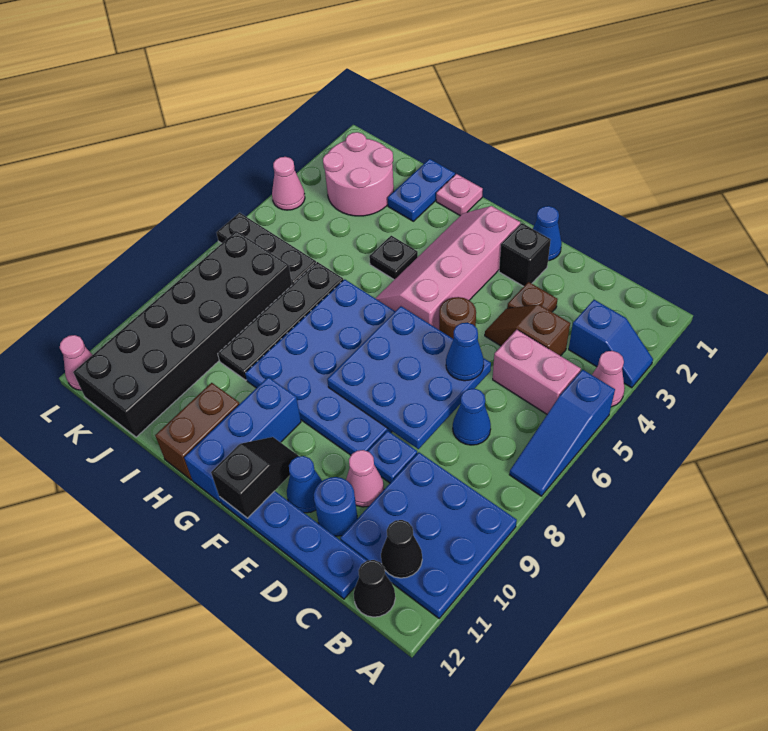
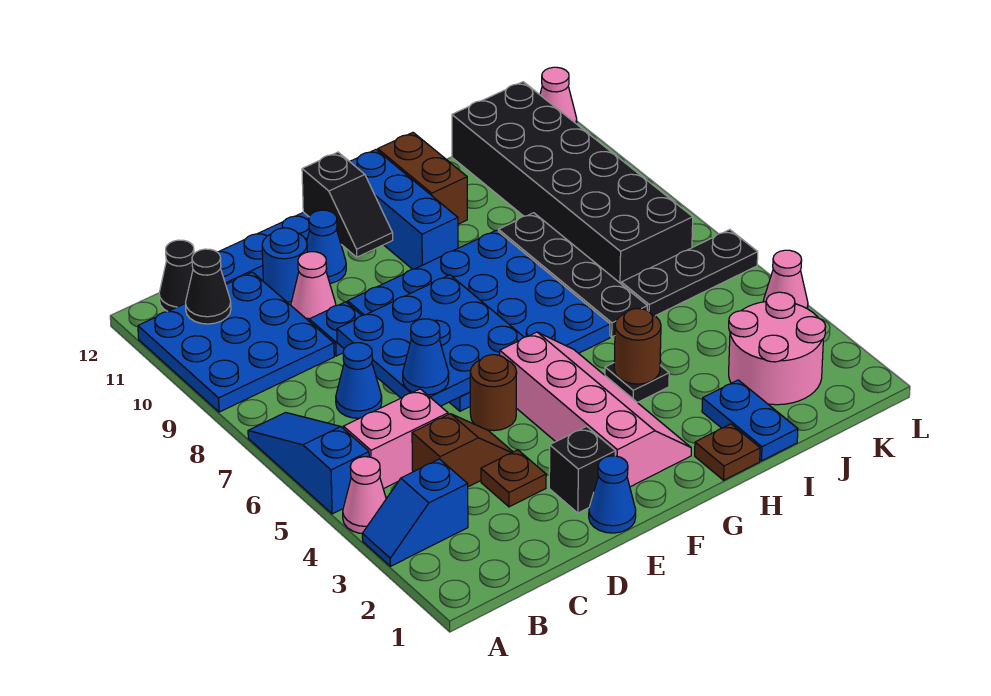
pink 1x1 plate [436,174,483,216] -> brown 1x1 plate [695,424,760,480]
none -> brown 1x1 round brick [614,309,661,384]

